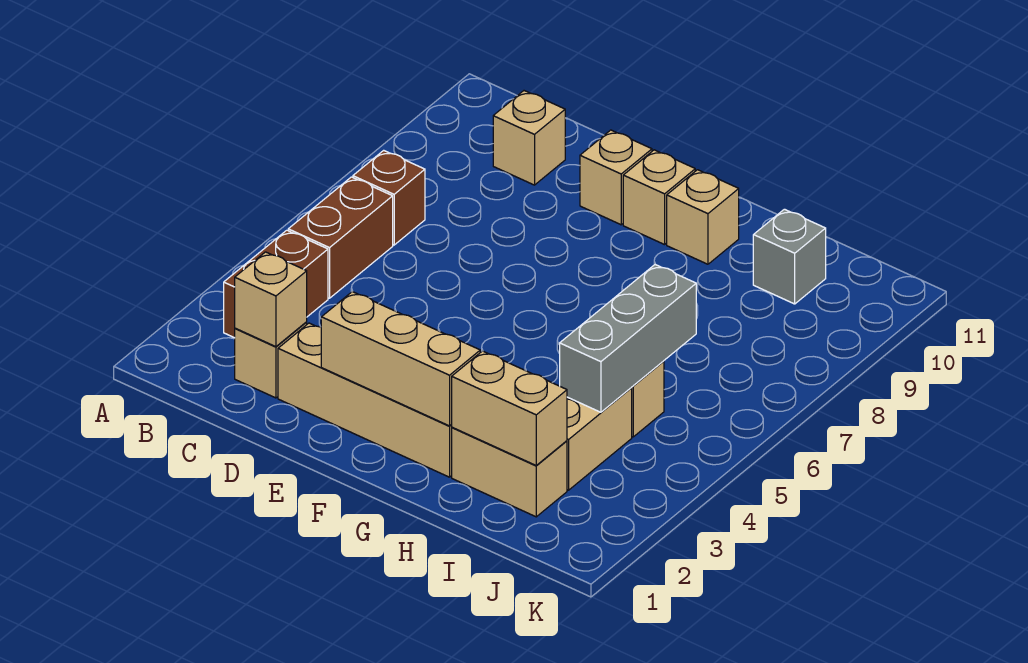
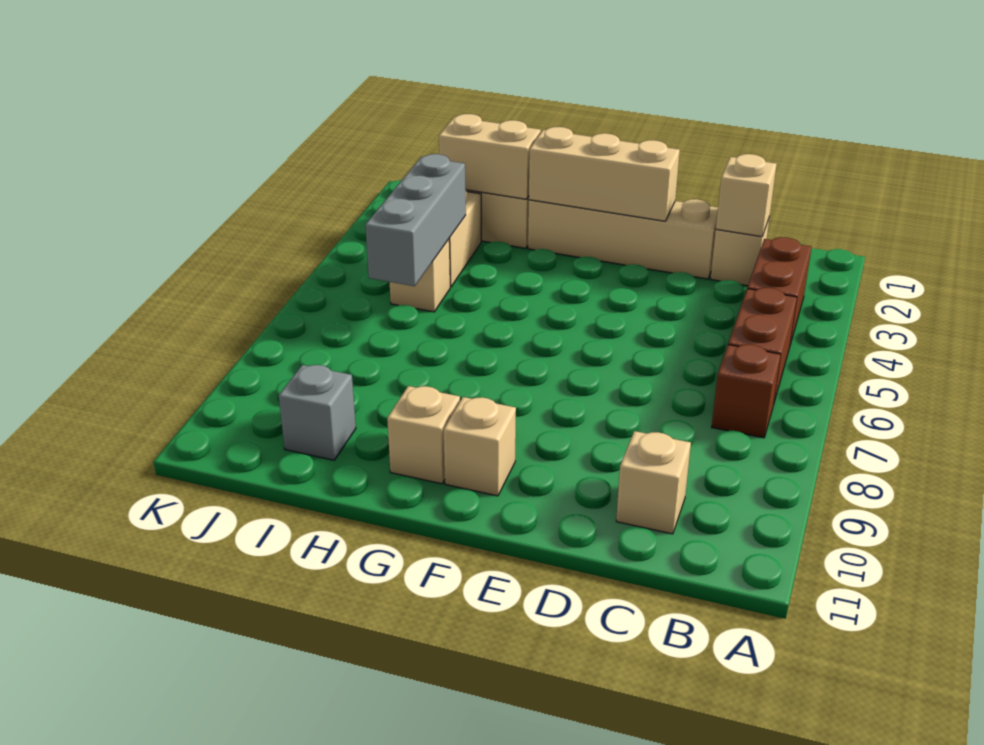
tan 1x1 brick [580,130,652,225] -> none

